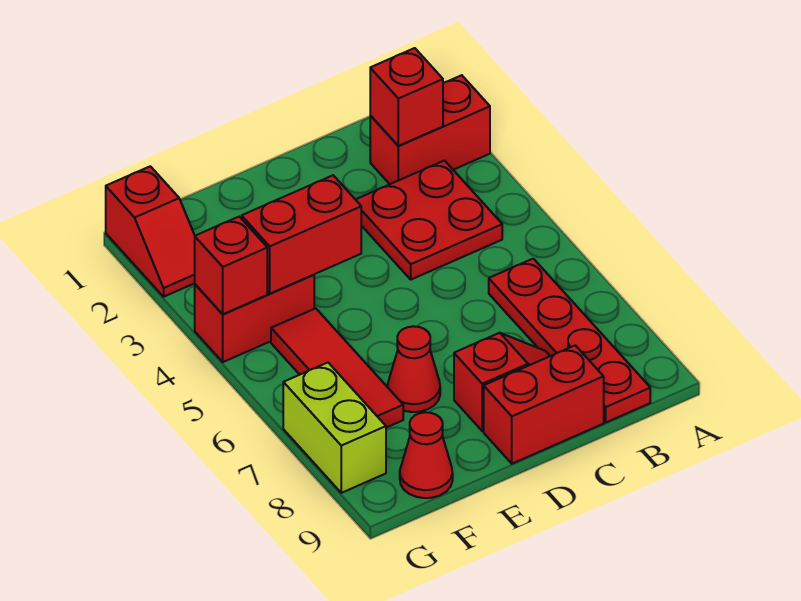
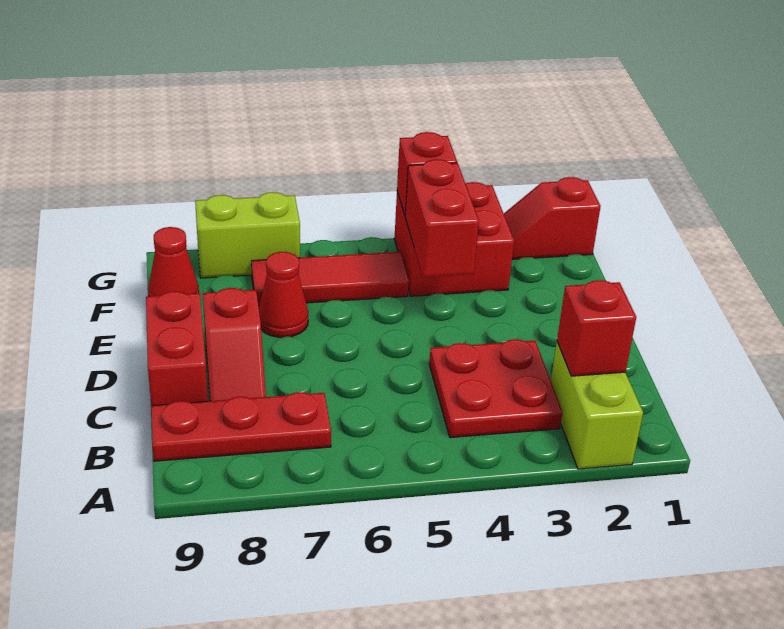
red 1x2 brick [370,75,490,184] -> lime 1x2 brick [551,342,643,469]
red 1x4 plate [489,259,650,422] -> red 1x3 plate [151,392,331,461]
red 1x2 brick [195,275,314,362] -> red 2x2 brick [394,182,514,296]

